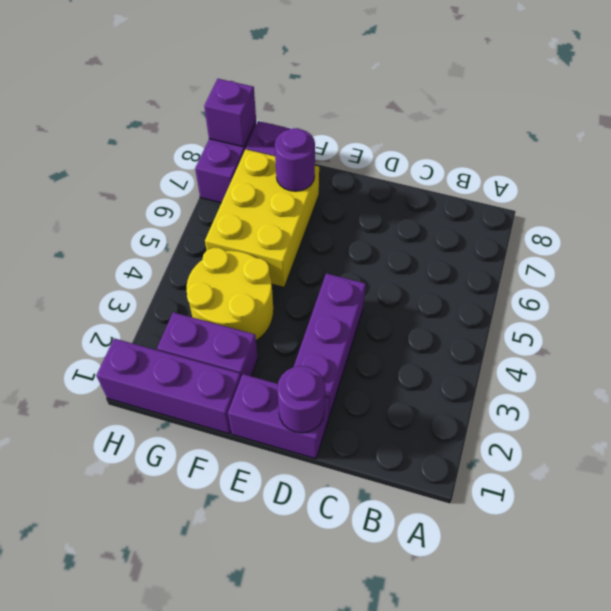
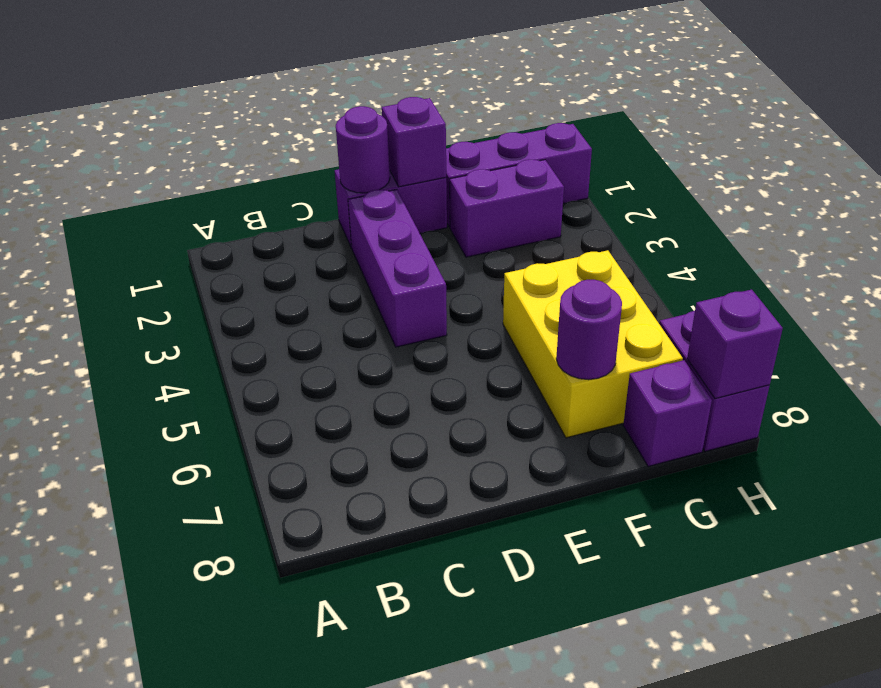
none -> purple 1x1 brick [382,97,446,187]
yellow 2x2 round brick [187,248,274,341] -> none

